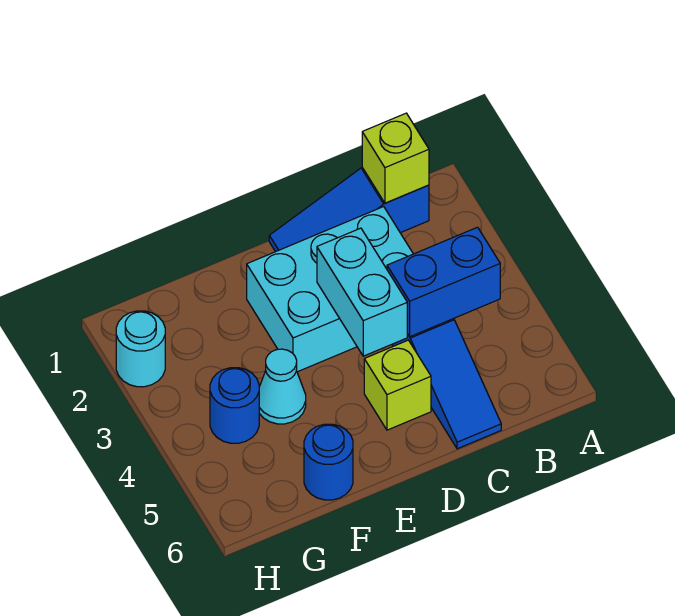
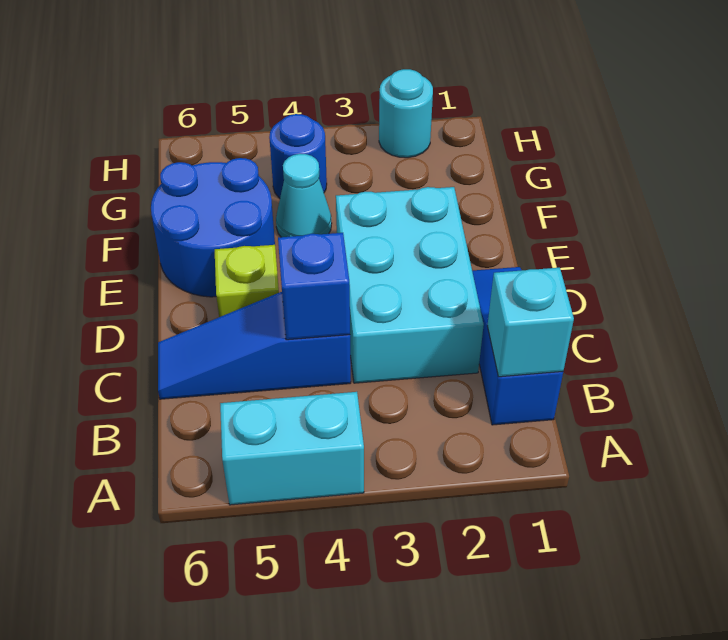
lime 1x1 brick [362,113,429,203] -> cyan 1x1 brick [487,268,574,377]
blue 1x2 brick [387,227,500,337] -> blue 1x1 brick [278,233,350,340]
cyan 1x2 brick [317,228,407,356] -> cyan 1x2 brick moved to [220,392,364,505]
blue 1x1 round brick [304,424,353,500] -> blue 2x2 round brick [151,158,275,297]

